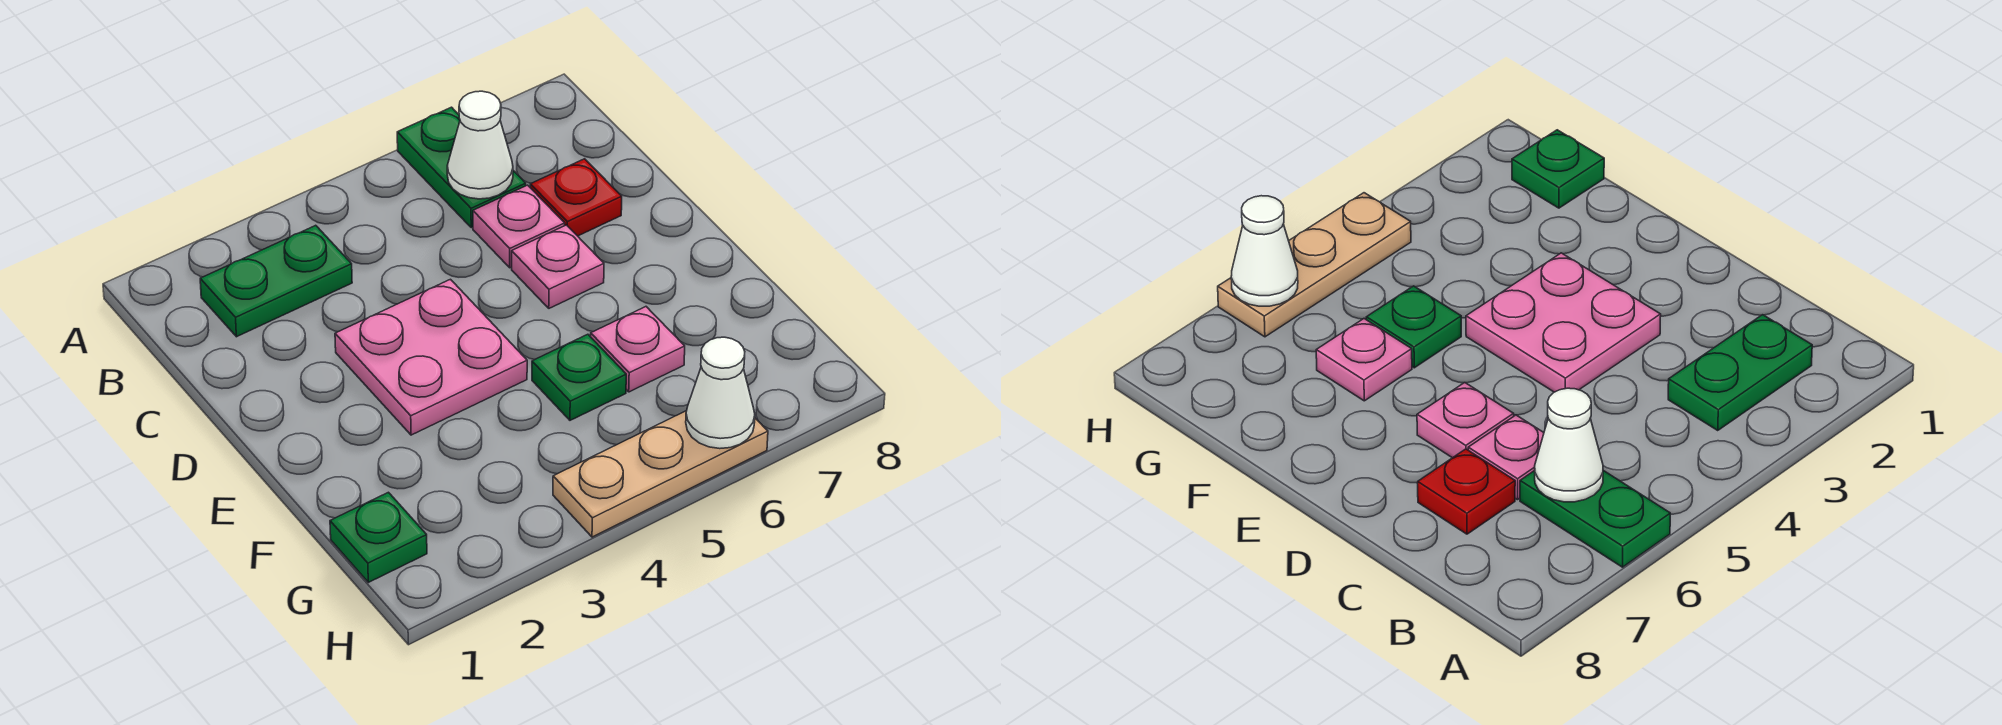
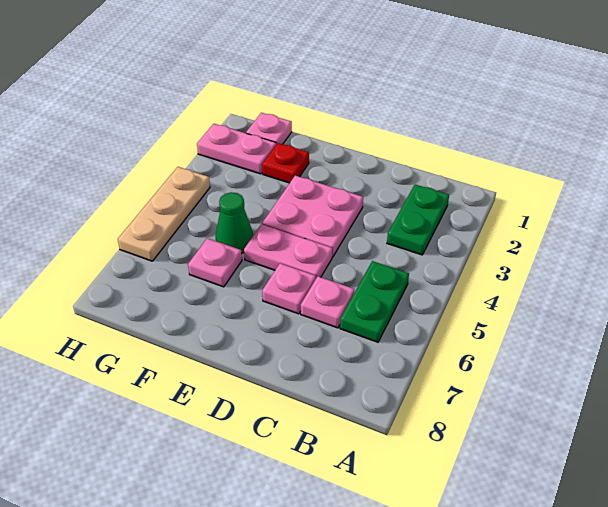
green 1x2 plate [397,107,526,228] -> green 1x2 plate turned to [340,261,409,342]
white 1x1 cone [447,91,513,199] -> none
red 1x1 plate [530,159,622,236] -> red 1x1 plate moved to [262,143,309,183]
none -> pink 1x2 plate [244,224,332,278]
green 1x1 plate [532,334,626,420] -> green 1x1 cone [216,192,253,253]
green 1x1 plate [330,492,427,582] -> pink 1x1 plate [246,113,292,144]
none -> pink 1x2 plate [197,124,276,174]
white 1x1 cone [686,337,755,449] -> none

